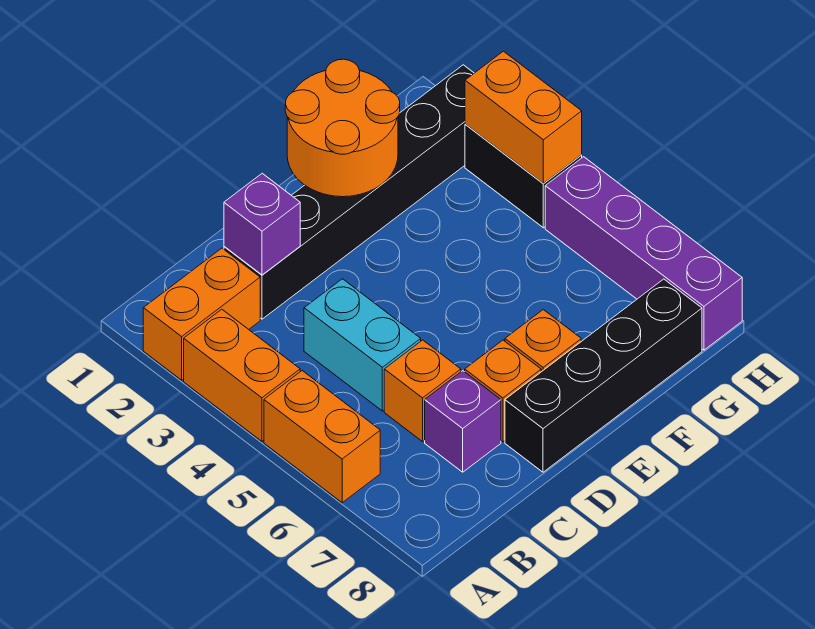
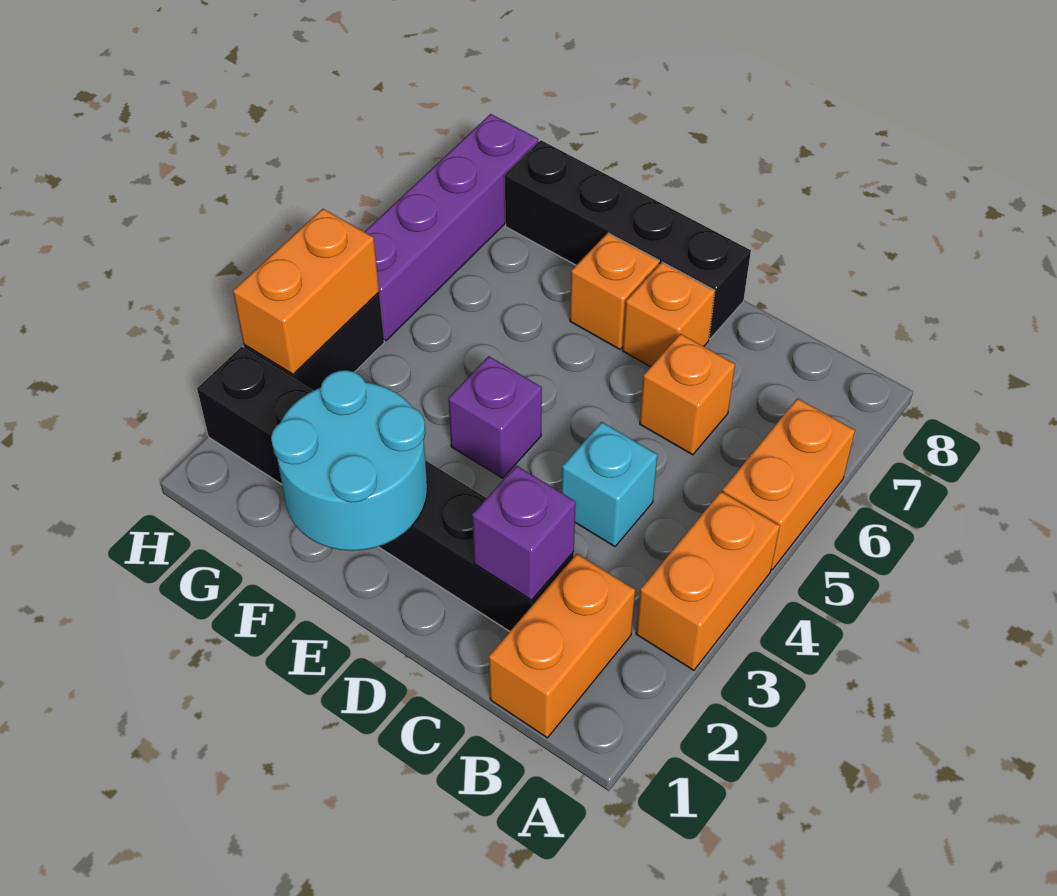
orange 1x2 brick [143,248,260,380] -> orange 1x2 brick turned to [489,554,635,738]
cyan 1x2 brick [304,279,421,411] -> cyan 1x1 brick [561,422,657,547]
purple 1x1 brick [425,371,501,472] -> purple 1x1 brick moved to [448,356,542,478]
orange 2x2 round brick [285,59,400,197] -> cyan 2x2 round brick [271,370,427,551]

